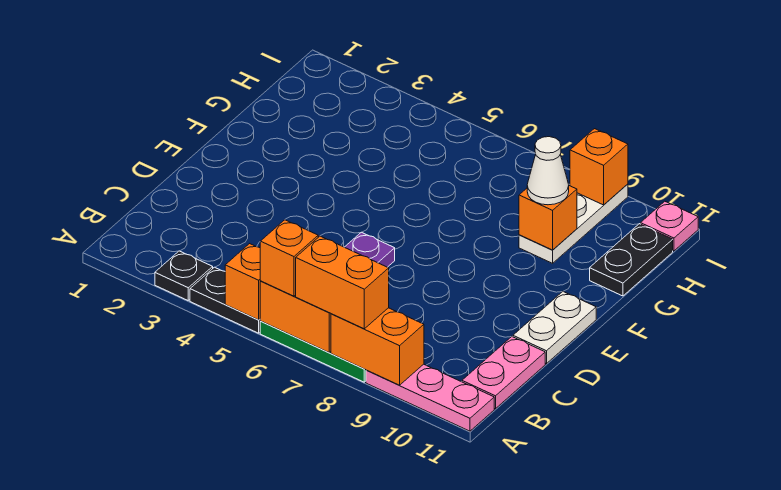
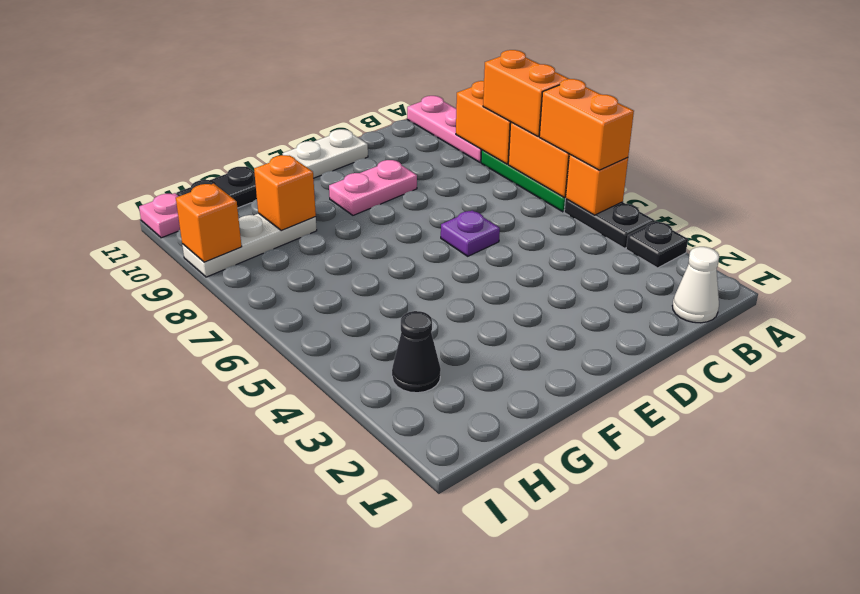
orange 1x1 brick [260,220,318,296] -> orange 1x2 brick [539,79,634,170]
pink 1x2 plate [462,337,545,409] -> pink 1x2 plate moved to [329,160,417,215]
white 1x1 cone [527,137,569,205] -> white 1x1 cone moved to [672,247,719,323]
none -> black 1x1 cone [392,311,441,393]

